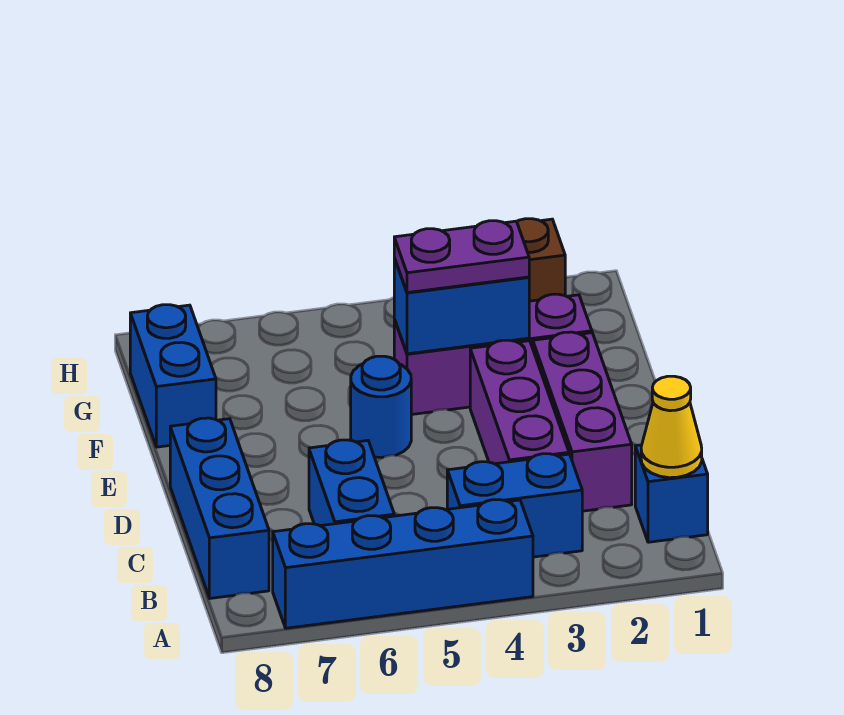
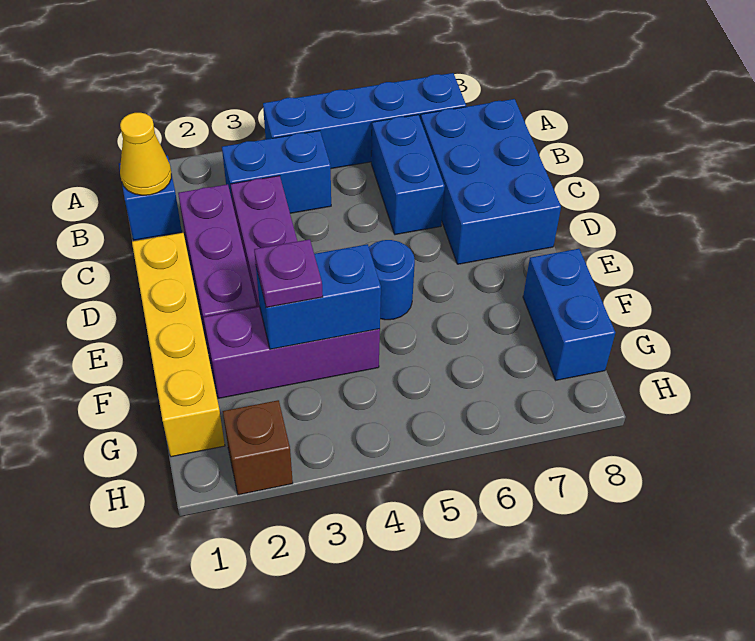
blue 1x3 brick [170,418,269,598] -> blue 2x3 brick [421,99,561,264]
none -> yellow 1x4 brick [132,233,225,457]
purple 1x2 plate [394,221,529,293] -> purple 1x1 plate [254,239,323,307]

